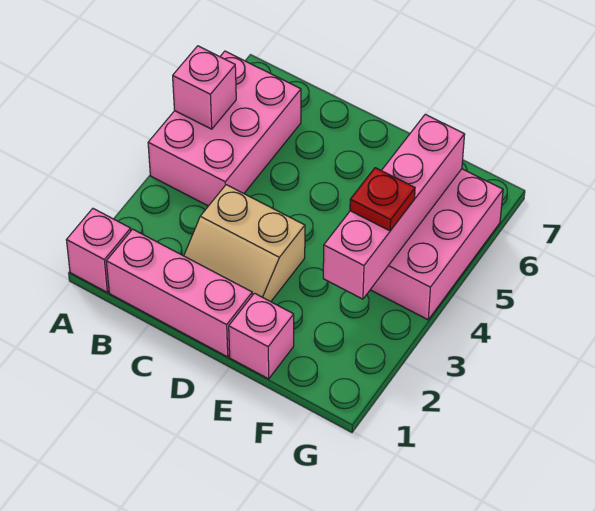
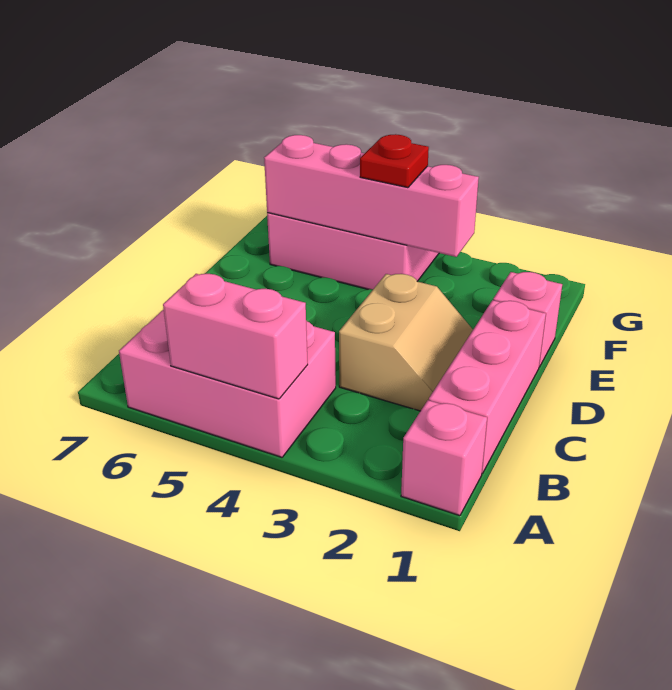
pink 1x1 brick [173,46,236,129] -> pink 1x2 brick [163,274,308,399]

